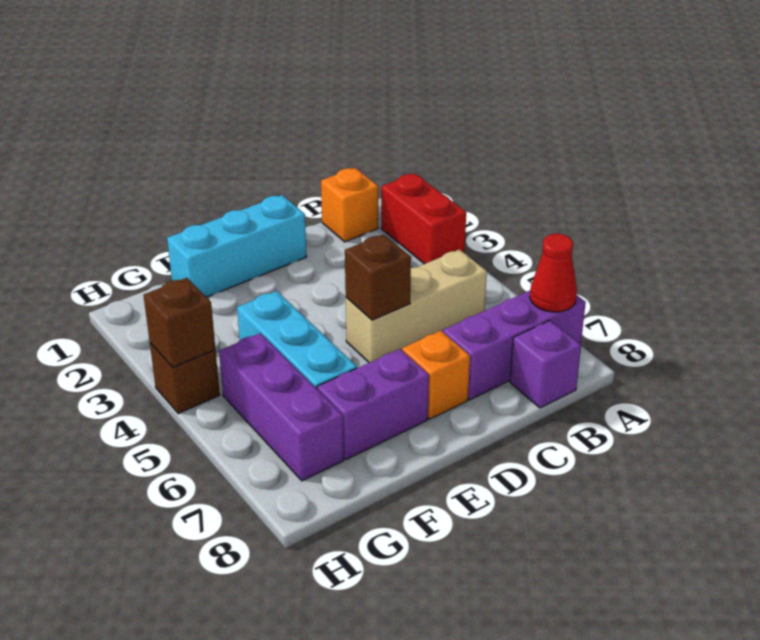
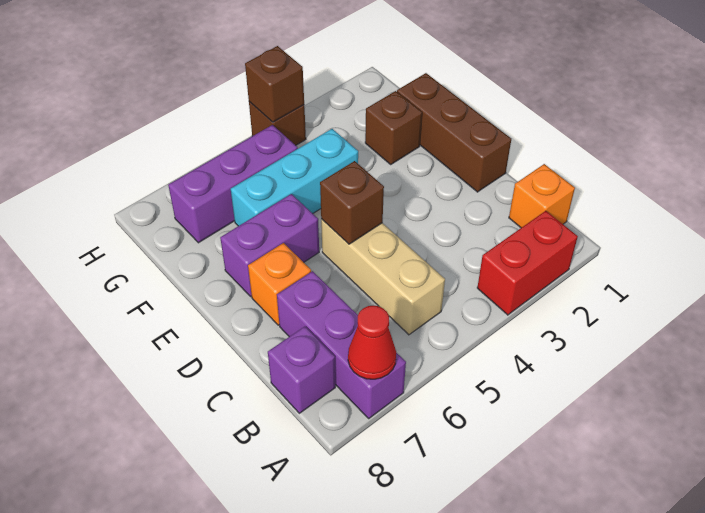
cyan 1x3 brick [167,195,307,297] -> brown 1x3 brick [397,73,511,192]
purple 1x2 brick [317,349,429,460] -> purple 1x2 brick turned to [220,194,319,296]
none -> brown 1x1 brick [365,91,422,164]

